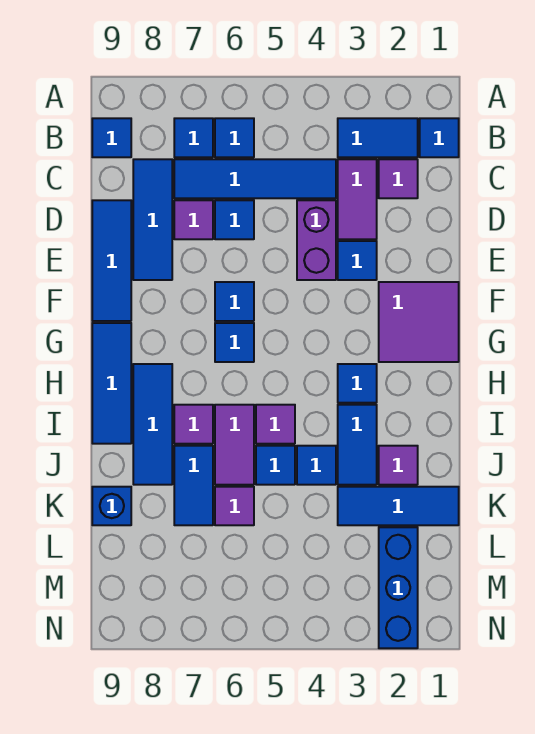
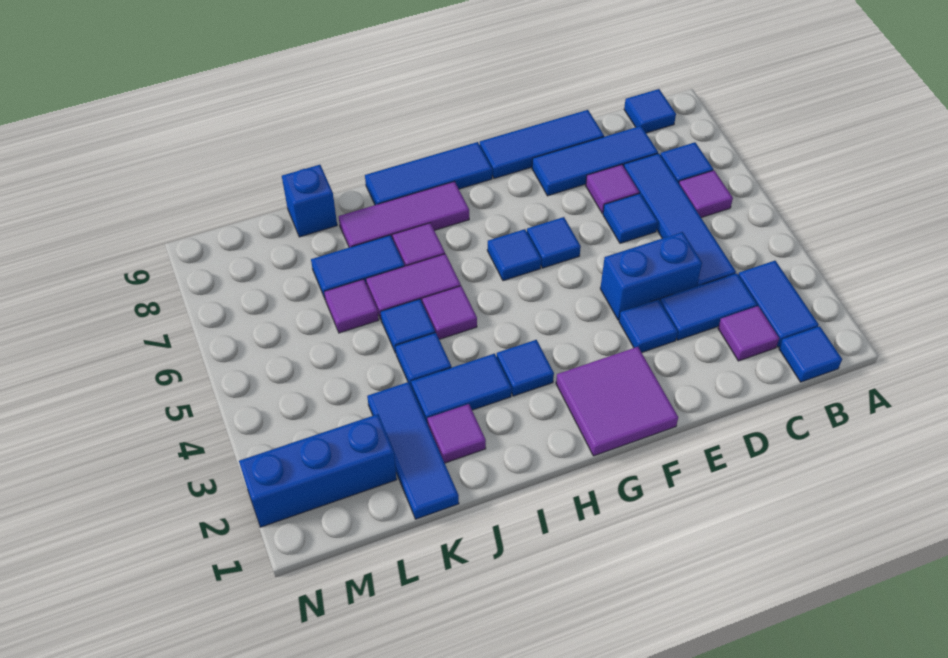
blue 1x1 tile [215,118,254,157] -> purple 1x1 tile [679,170,733,218]
purple 1x2 tile [338,159,377,239] -> blue 1x2 tile [660,273,757,340]
purple 1x2 brick [297,200,336,280] -> blue 1x2 brick [600,232,702,320]
blue 1x3 tile [133,364,172,485] -> purple 1x3 tile [339,182,469,247]

